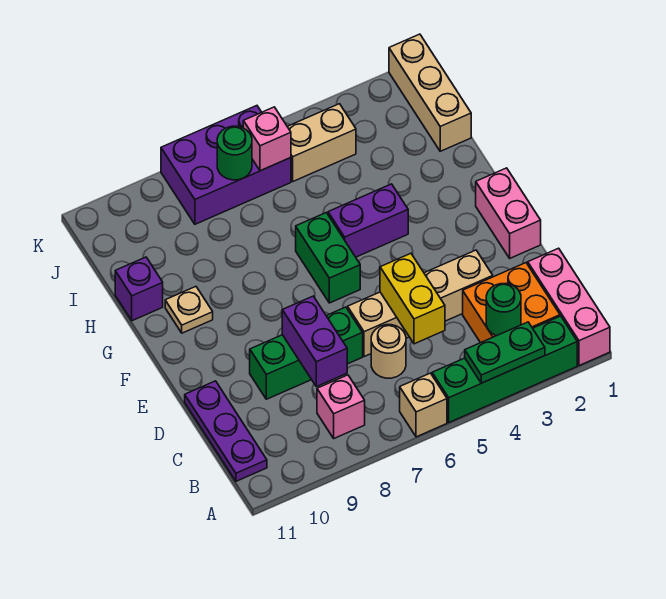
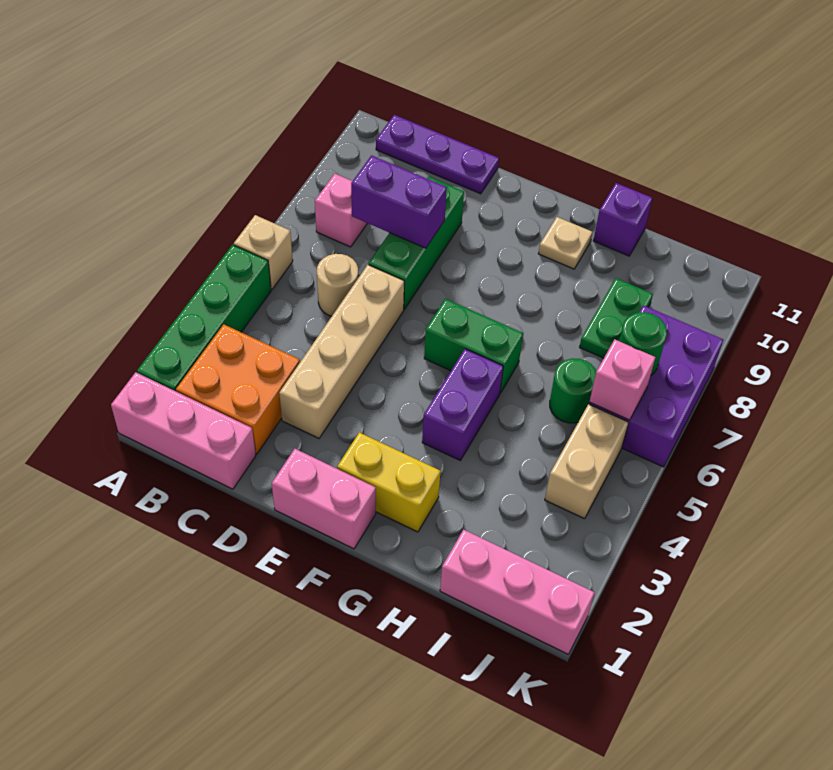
green 1x2 plate [465,322,545,383] -> green 1x2 plate moved to [580,278,653,358]
green 1x1 round brick [486,284,521,336] -> green 1x1 round brick moved to [550,358,596,423]
yellow 1x2 brick [380,254,445,344] -> yellow 1x2 brick moved to [337,432,440,532]
tan 1x3 brick [389,34,471,151] -> pink 1x3 brick [440,530,595,654]

